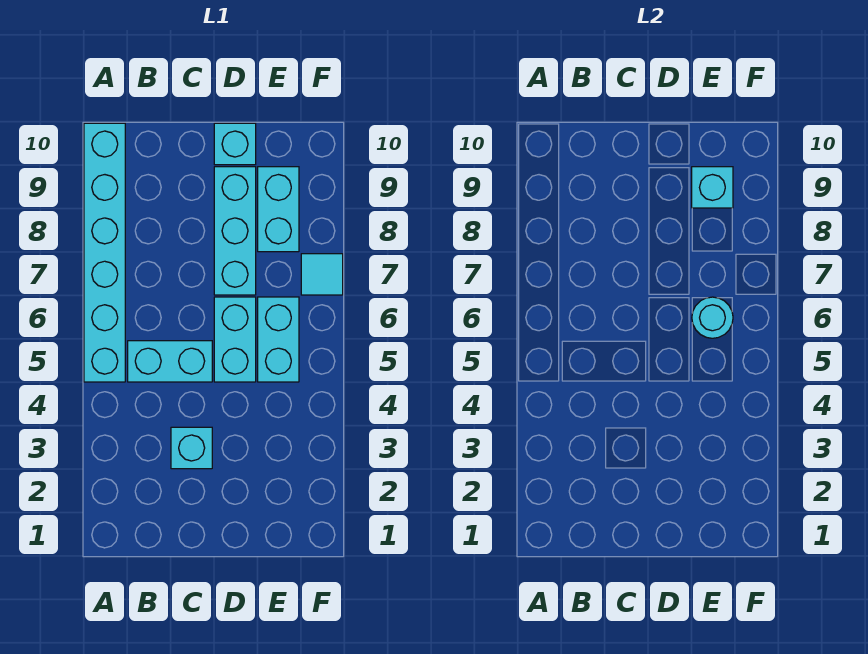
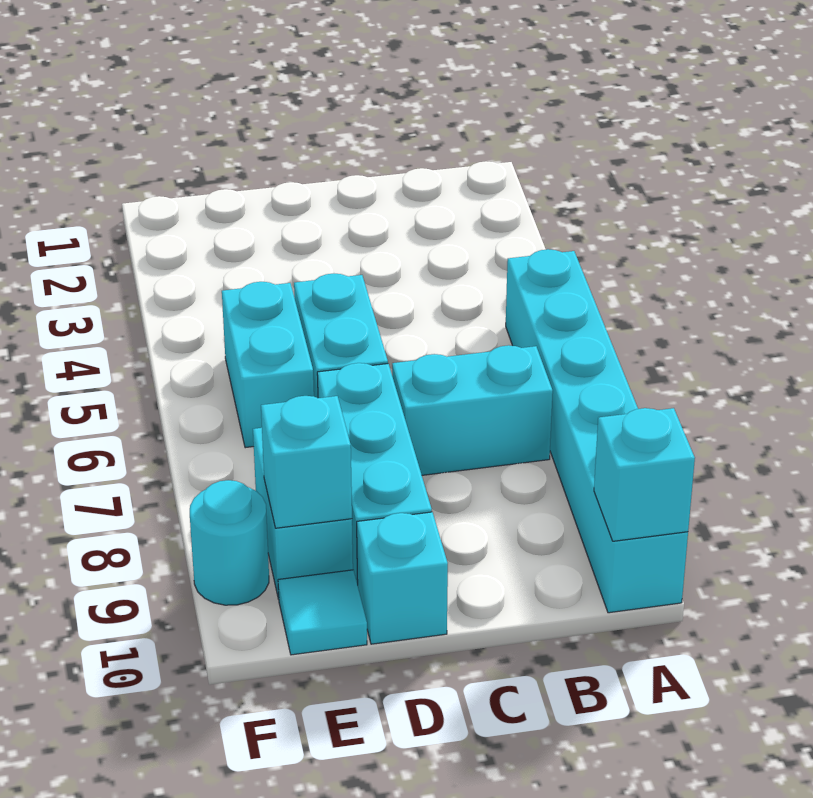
cyan 1x2 brick [128,341,212,382] -> cyan 1x2 brick moved to [392,345,553,475]
cyan 1x1 brick [171,427,212,469] -> cyan 1x1 brick moved to [594,408,695,541]
cyan 1x1 round brick [692,297,733,338] -> cyan 1x1 round brick moved to [190,480,269,605]
cyan 1x1 tile [301,254,343,295] -> cyan 1x1 tile moved to [278,570,367,655]

